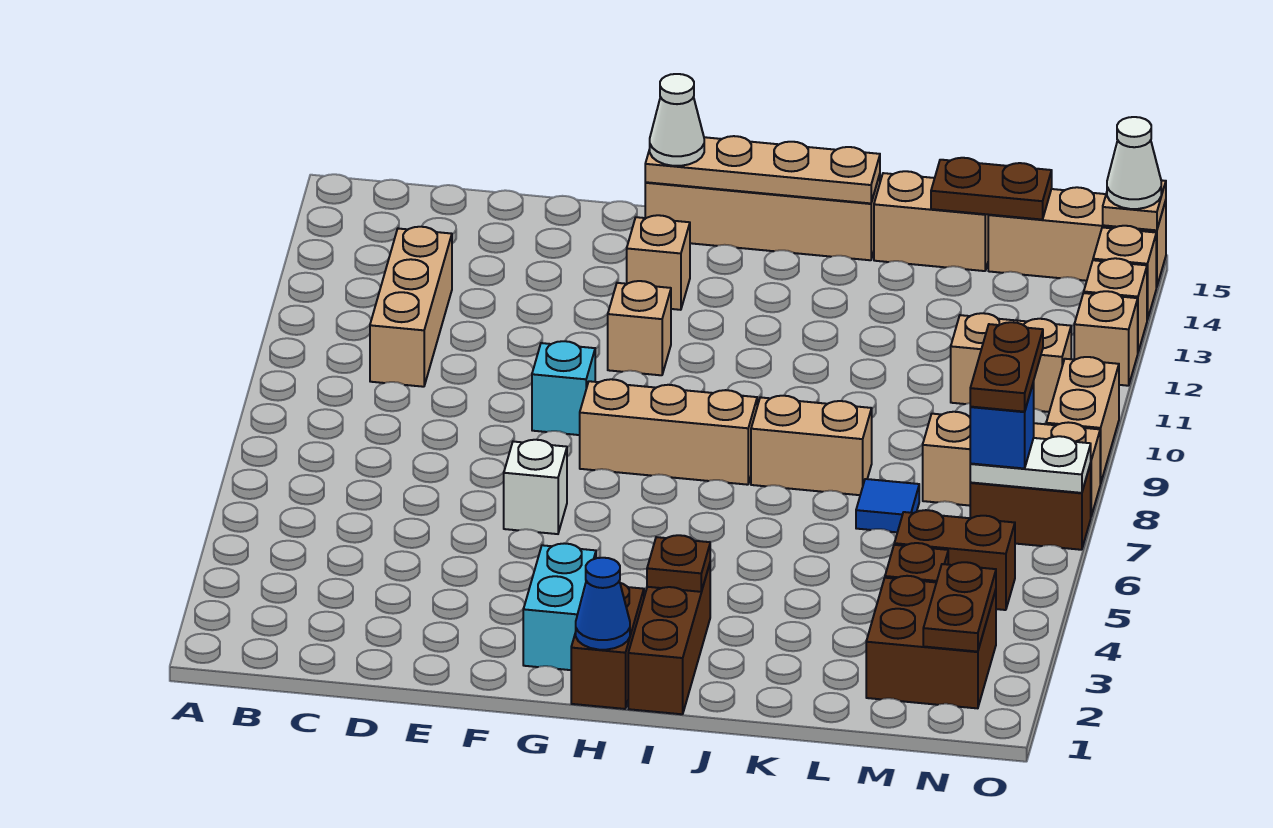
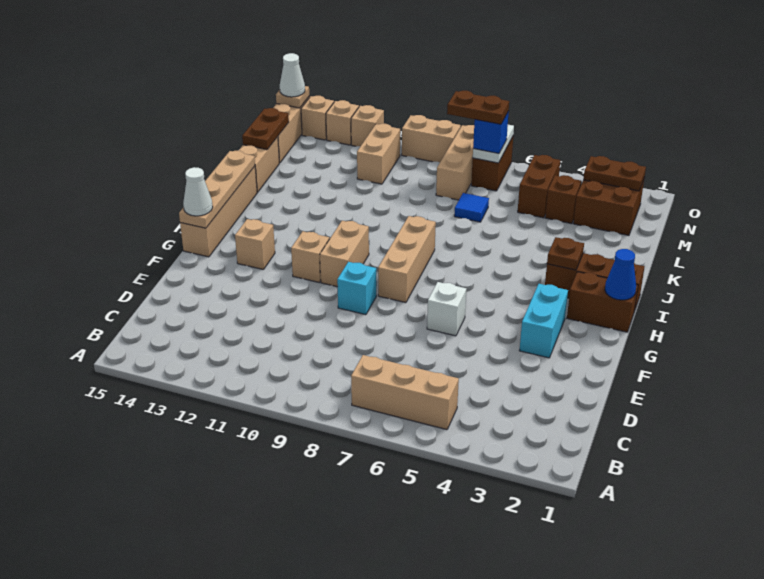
tan 1x3 brick [370,227,452,387] -> tan 1x3 brick moved to [351,355,459,430]
cyan 1x2 brick [523,543,596,670] -> cyan 1x2 brick turned to [519,284,568,358]
tan 1x2 brick [751,396,872,495] -> tan 1x2 brick moved to [320,221,369,287]

